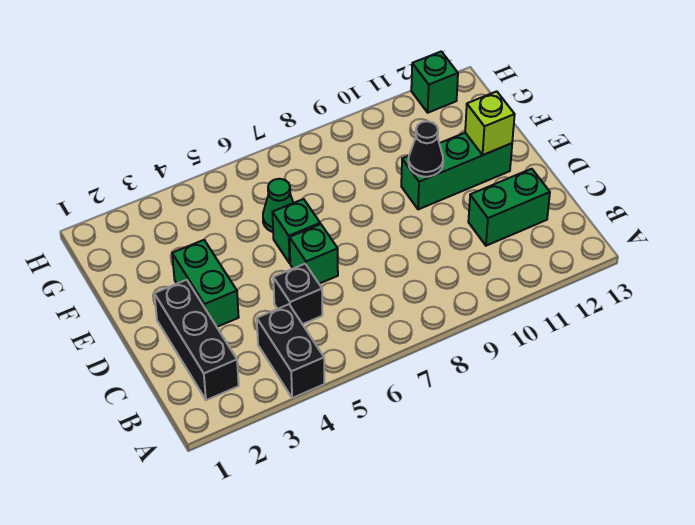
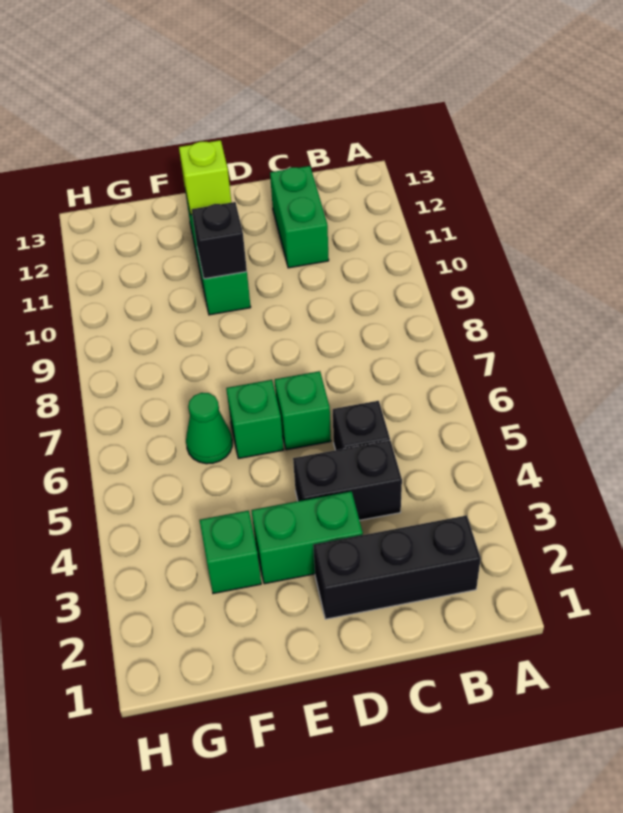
black 1x2 brick [257,304,324,398] -> black 1x2 brick moved to [293,440,402,520]
black 1x1 cone [408,121,443,177] -> black 1x1 brick [192,202,247,279]
green 1x1 brick [411,52,458,113] -> green 1x1 brick moved to [200,511,261,594]

